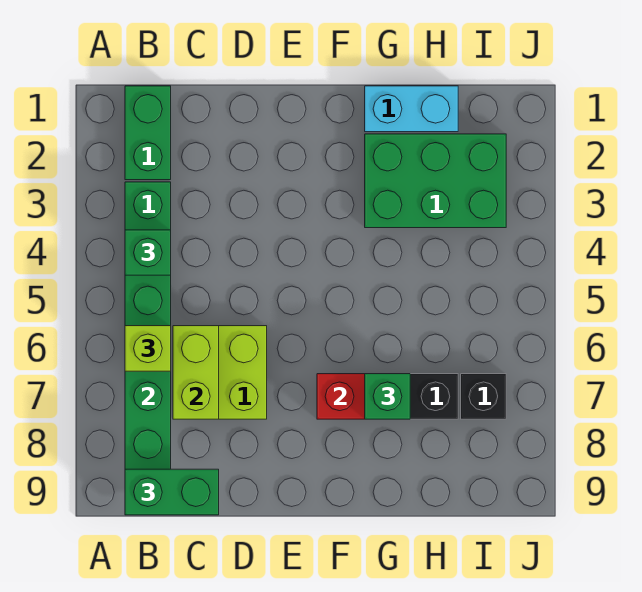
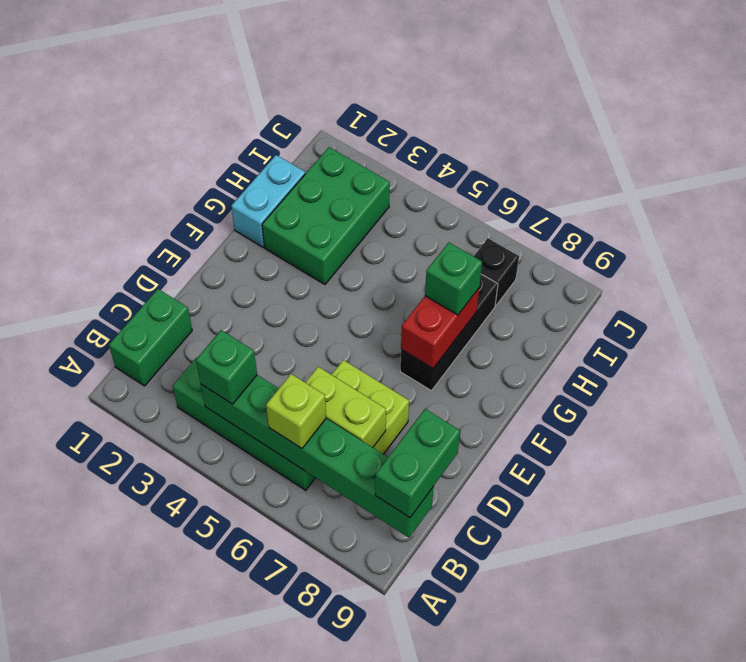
green 1x2 brick [125,86,171,180] -> green 1x2 brick turned to [109,289,192,386]

